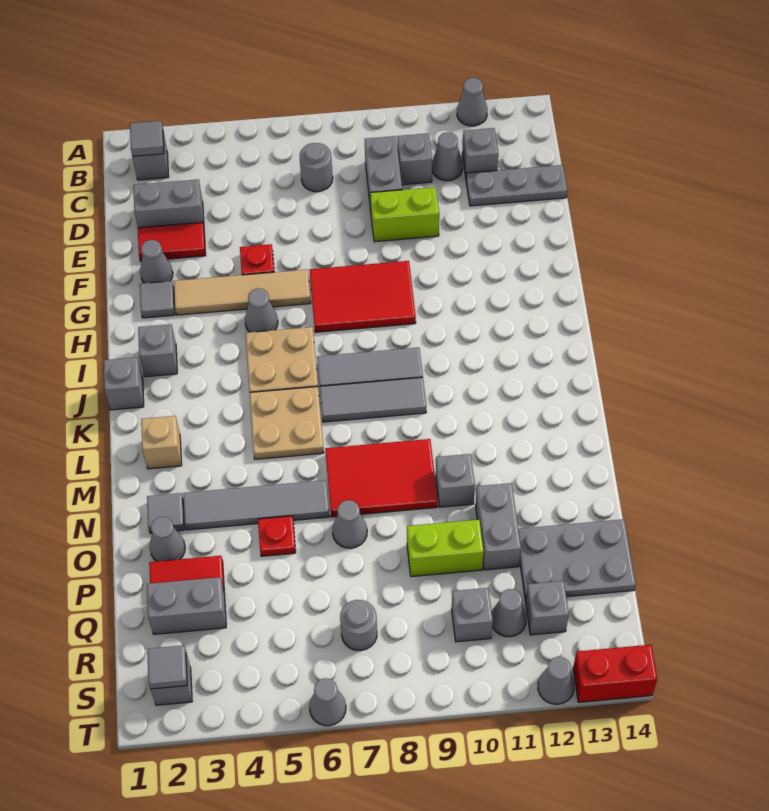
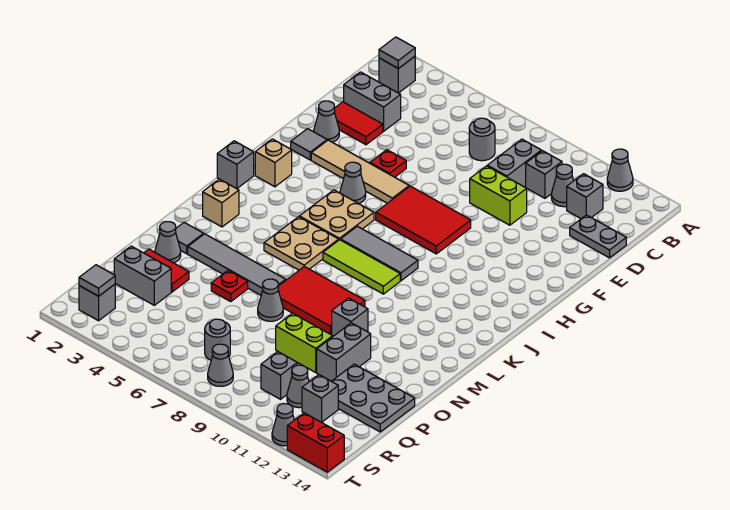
grey 1x3 plate [466,165,567,206] -> grey 1x2 plate [570,215,626,258]
grey 1x1 brick [138,324,177,377] -> tan 1x1 brick [255,139,292,187]
grey 1x3 tile [320,377,426,422] -> lime 1x3 tile [323,240,400,294]
grey 1x1 cone [309,678,346,726] -> grey 1x1 cone moved to [208,344,233,386]

